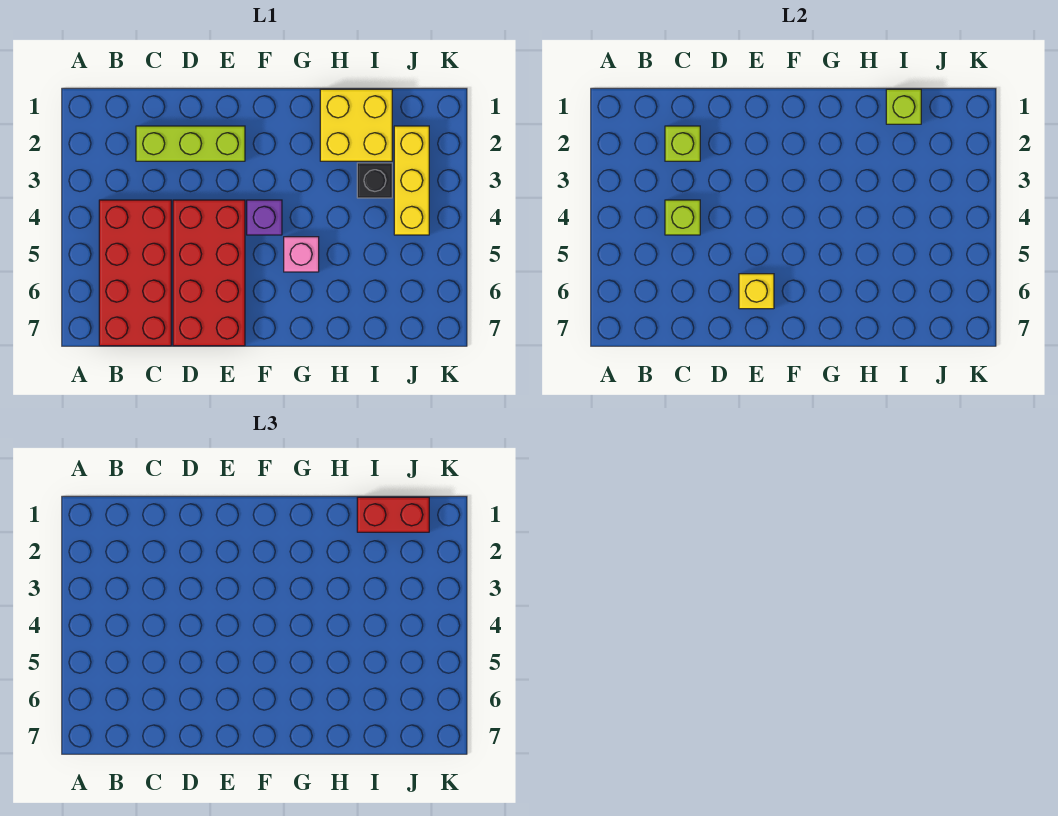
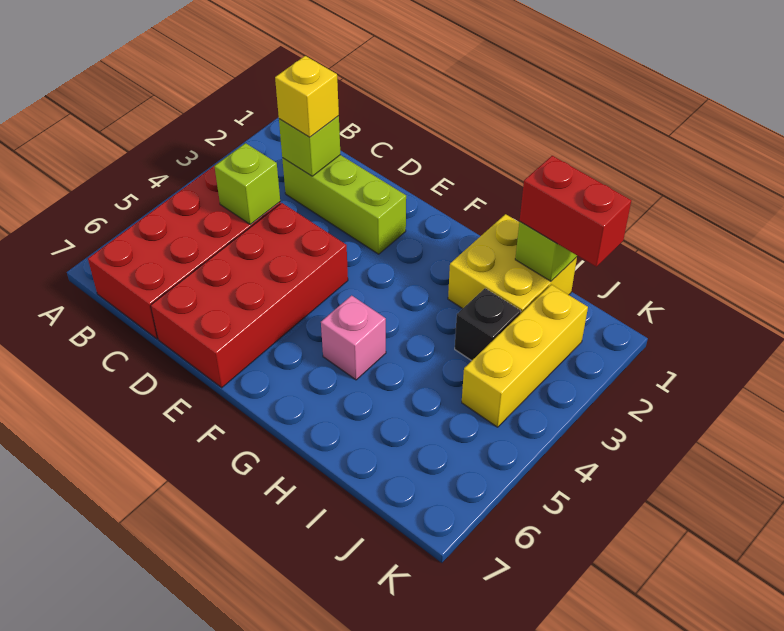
yellow 1x1 brick [739,274,774,309] -> yellow 1x1 brick moved to [275,56,339,137]
purple 1x1 brick [247,200,282,235] -> none

